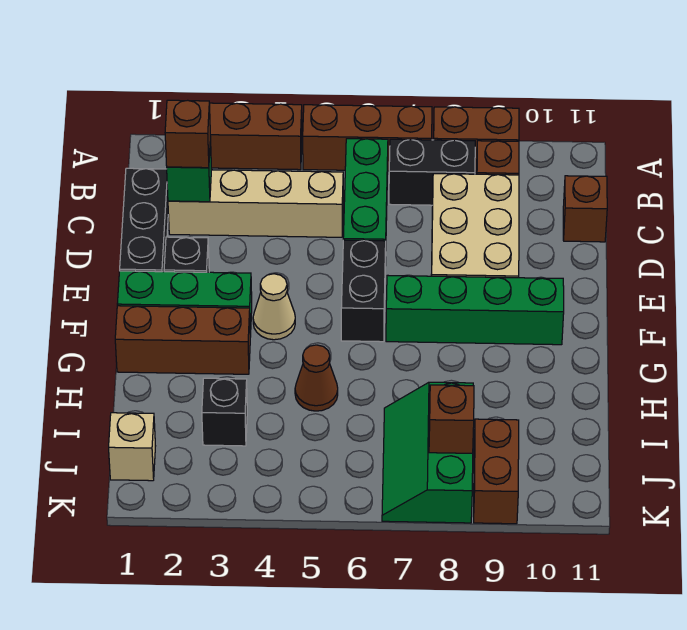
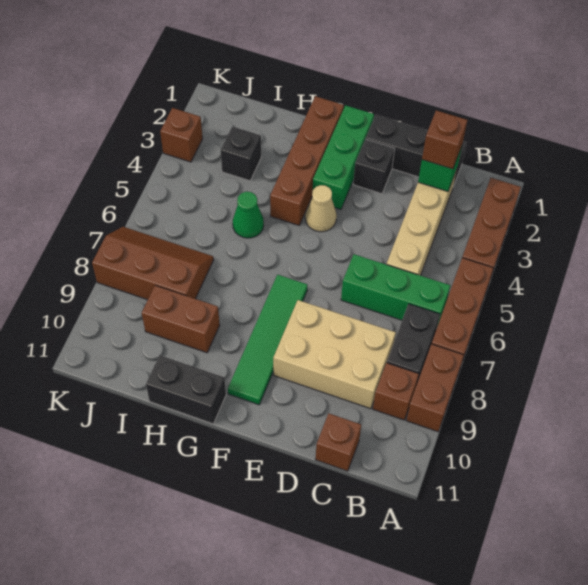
black 1x2 brick [341,240,386,342] -> black 1x2 brick moved to [146,355,226,424]
green 1x4 brick [386,275,564,345] -> green 1x4 tile [228,275,307,405]
brown 1x3 brick [115,306,250,374] -> brown 1x4 brick [270,96,344,225]
brown 1x1 cone [295,345,338,411] -> green 1x1 cone [233,192,264,238]
green 2x3 slope [382,382,473,523] -> brown 2x3 slope [92,227,214,300]
tan 1x1 brick [109,413,155,481] -> none
brown 1x1 brick [429,385,474,453] -> brown 1x1 brick moved to [160,108,203,162]
brown 1x2 brick [474,419,519,524] -> brown 1x2 brick moved to [142,285,220,353]

